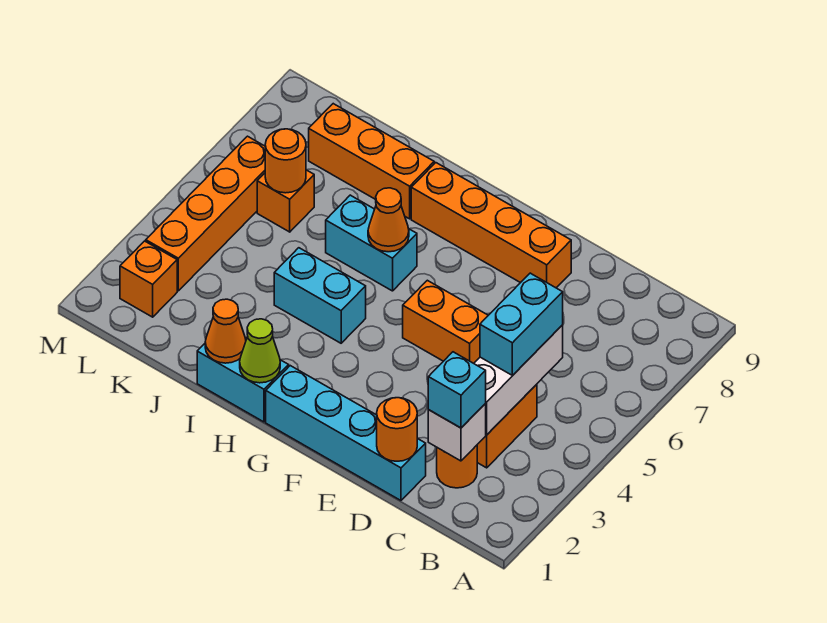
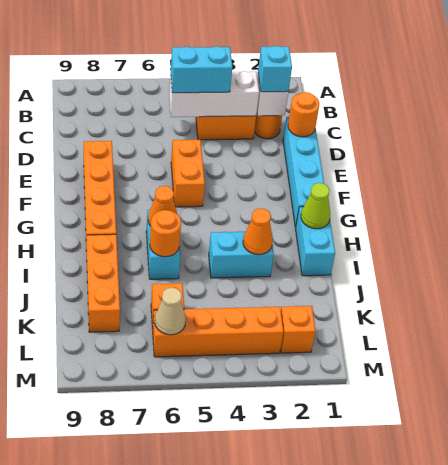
cyan 1x2 brick [274,248,366,343] -> cyan 1x2 brick turned to [209,232,274,278]
orange 1x1 cone [205,299,246,363] -> orange 1x1 cone moved to [243,208,273,255]
orange 1x1 round brick [265,129,306,193] -> orange 1x1 round brick moved to [150,210,181,257]
none -> tan 1x1 cone [155,287,186,335]

